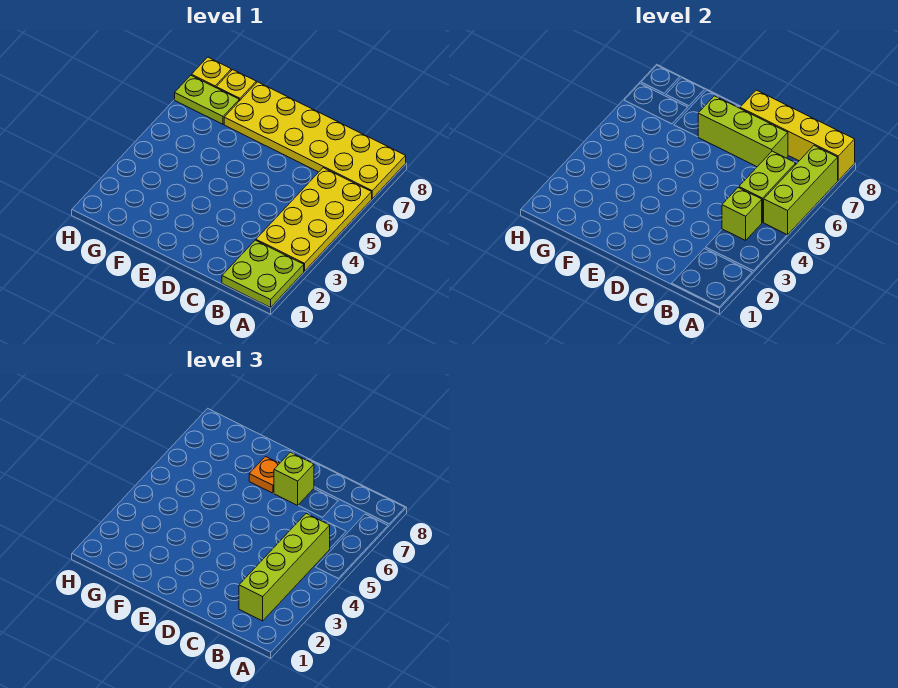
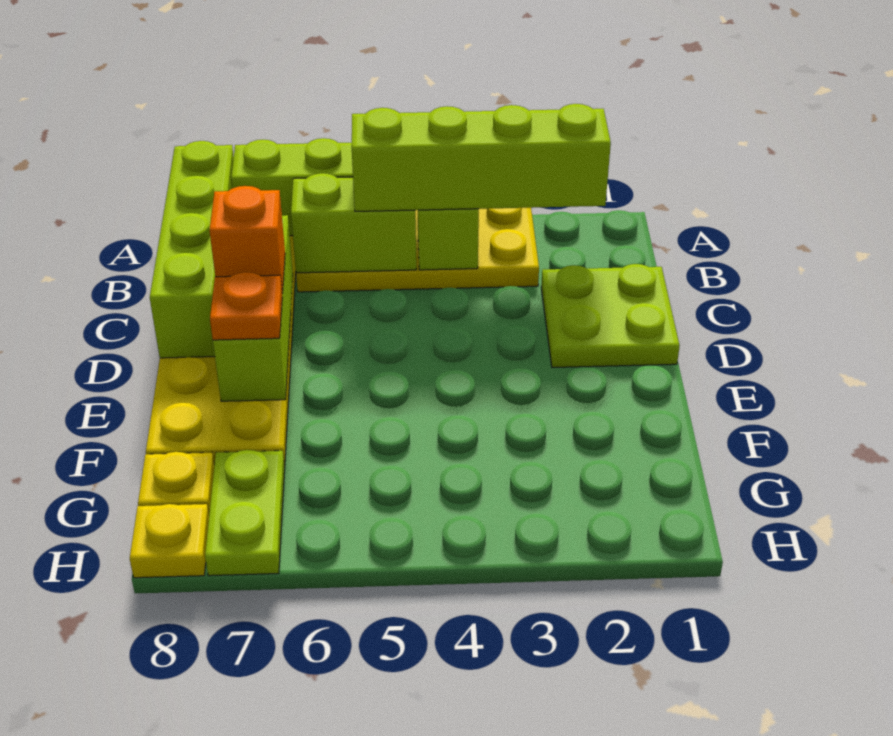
lime 2x2 plate [222,240,304,307] -> lime 2x2 plate moved to [541,264,680,368]
yellow 1x4 brick [740,90,855,180] -> lime 1x4 brick [150,141,234,358]
lime 1x1 brick [274,452,314,505] -> orange 1x1 brick [209,186,285,293]

